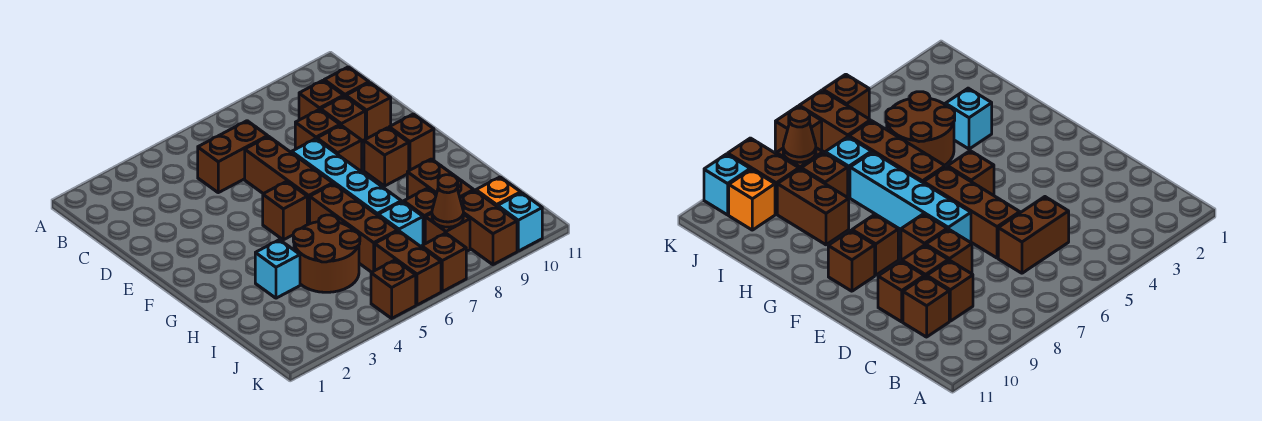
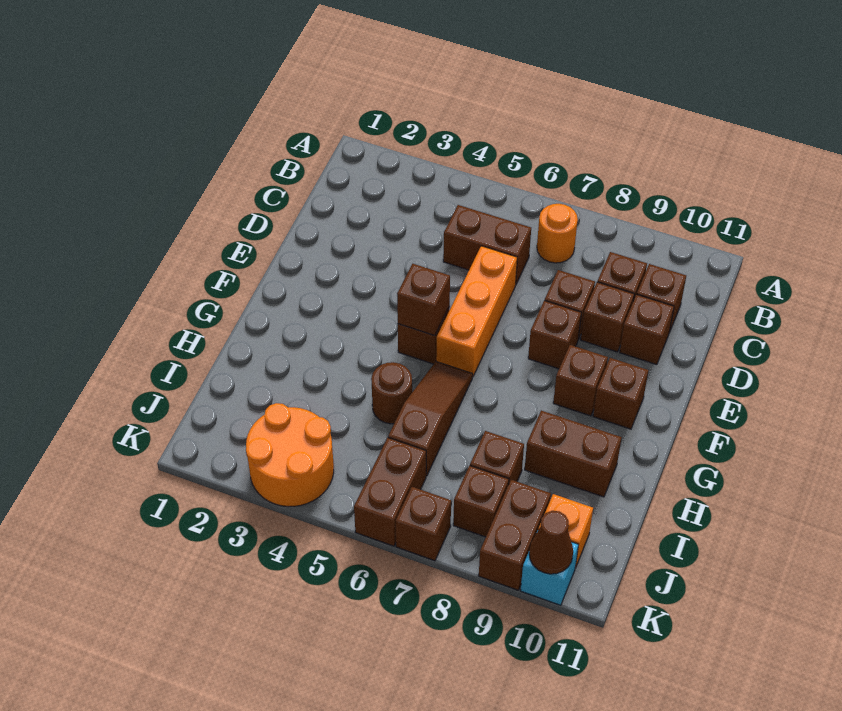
none -> orange 1x1 round brick [537,204,578,263]
brown 1x3 brick [245,136,333,225] -> orange 1x3 brick [436,246,517,377]
cyan 1x4 brick [292,139,401,215] -> none
brown 1x3 brick [310,184,398,272] -> brown 1x3 slope [388,362,473,476]
cyan 1x1 brick [255,240,300,298] -> none
brown 2x2 round brick [293,215,360,292] -> brown 1x1 round brick [371,362,412,424]
brown 1x2 brick [407,159,474,199] -> brown 1x2 brick turned to [525,411,622,497]
cyan 1x1 brick [378,202,423,247] -> none
none -> orange 2x2 round brick [246,403,334,507]
brown 1x1 cone [432,175,463,227] -> brown 1x1 cone moved to [529,511,573,574]
brown 1x1 brick [371,260,416,318] -> brown 1x1 brick moved to [397,264,450,336]

